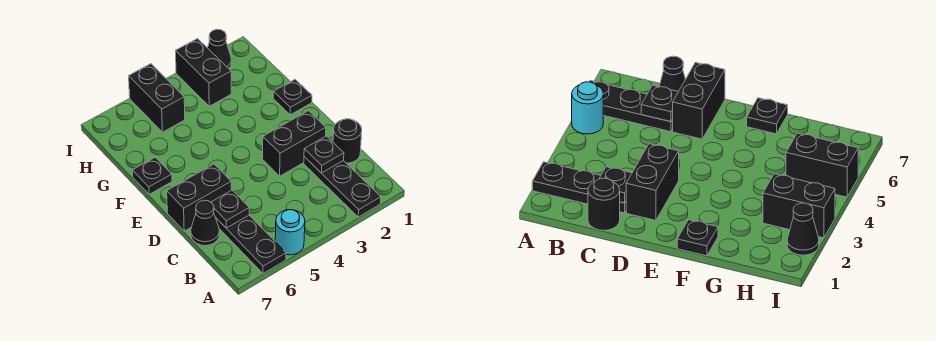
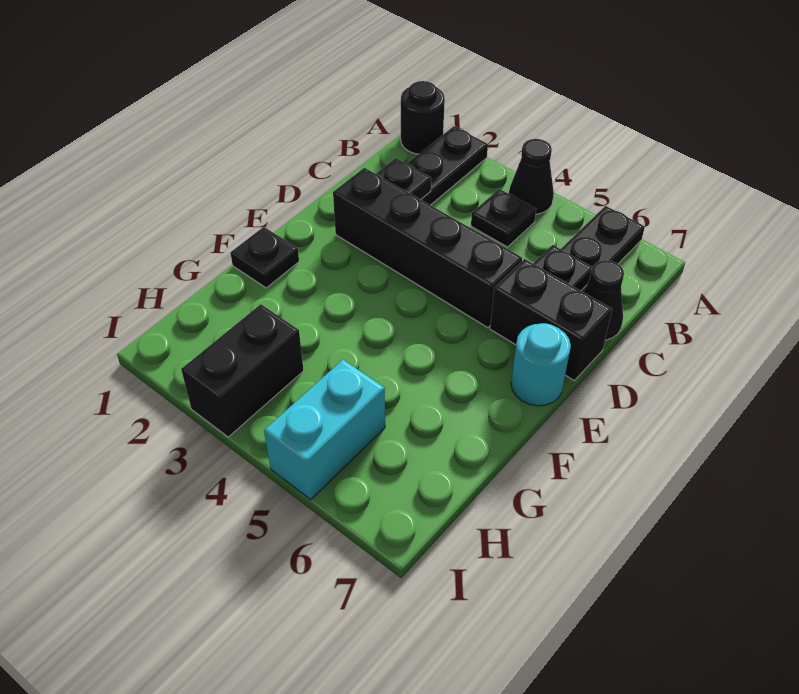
cyan 1x1 round brick [275,210,305,255] -> cyan 1x1 round brick moved to [511,323,571,406]
black 1x1 round brick [333,119,362,163] -> black 1x1 round brick moved to [401,81,445,154]
black 1x2 brick [263,111,326,176] -> black 1x4 brick [333,168,522,328]
black 1x1 plate [132,157,172,194] -> black 1x1 plate moved to [471,189,536,247]
black 1x2 brick [129,64,185,132] -> cyan 1x2 brick [264,360,385,500]
black 1x1 cone [208,29,231,68] -> black 1x1 cone moved to [509,139,554,214]

